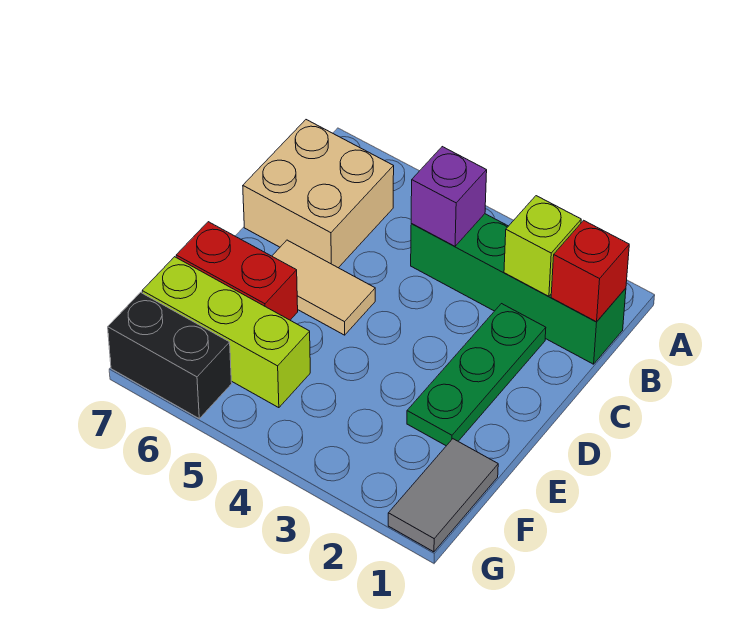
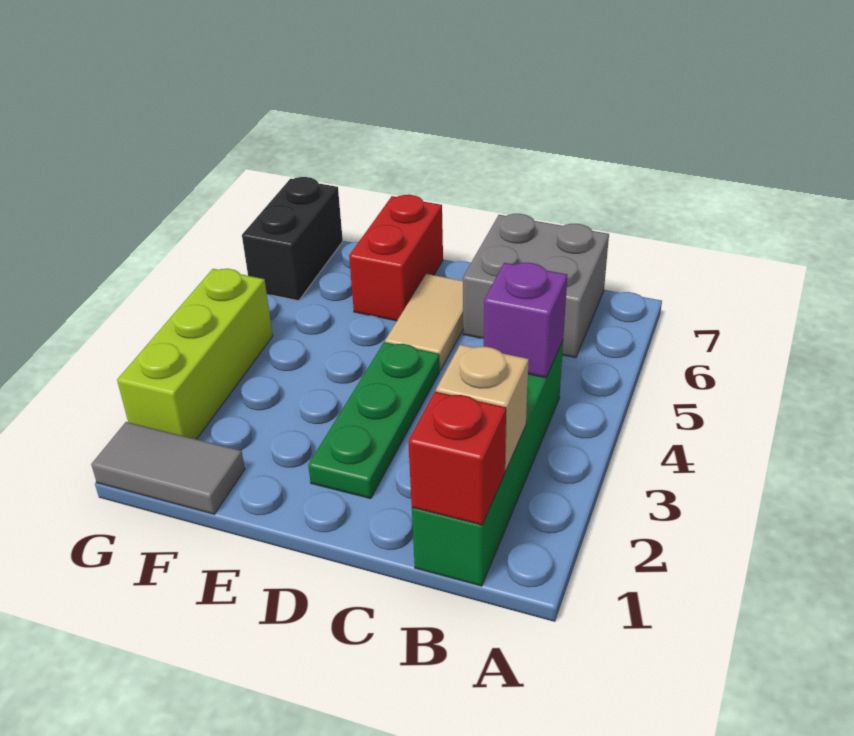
lime 1x1 brick [504,196,581,296] -> tan 1x1 brick [436,345,529,471]
tan 2x2 brick [243,120,394,268] -> grey 2x2 brick [463,214,609,358]
green 1x3 plate [407,304,546,446] -> green 1x3 plate turned to [308,342,440,499]
lime 1x3 brick [142,257,310,408] -> lime 1x3 brick moved to [117,269,273,439]

